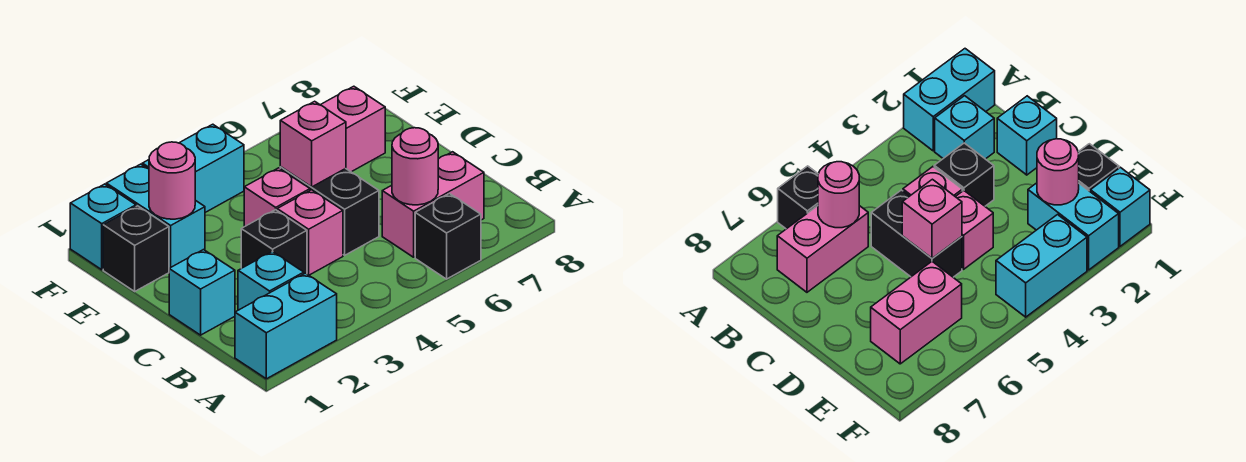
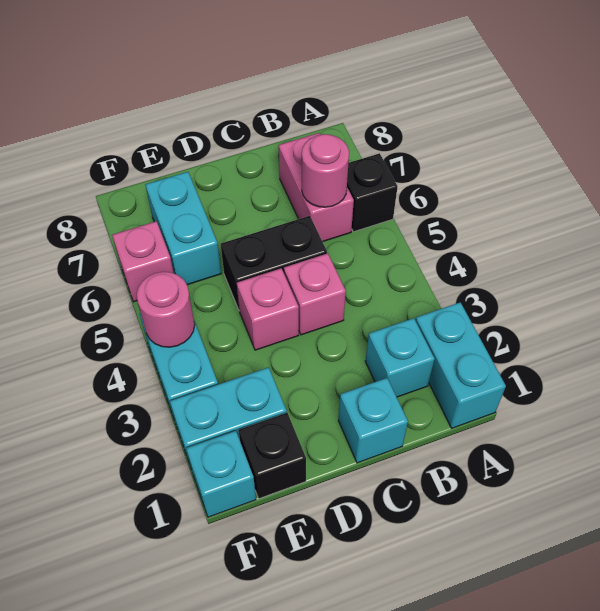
black 1x1 brick [241,210,307,274] -> none
pink 1x1 brick [280,101,346,187] -> pink 1x1 brick moved to [112,221,173,302]
pink 1x1 round brick [149,142,195,219] -> pink 1x1 round brick moved to [137,272,195,347]
pink 1x2 brick [321,86,385,172] -> cyan 1x2 brick [145,172,221,285]

